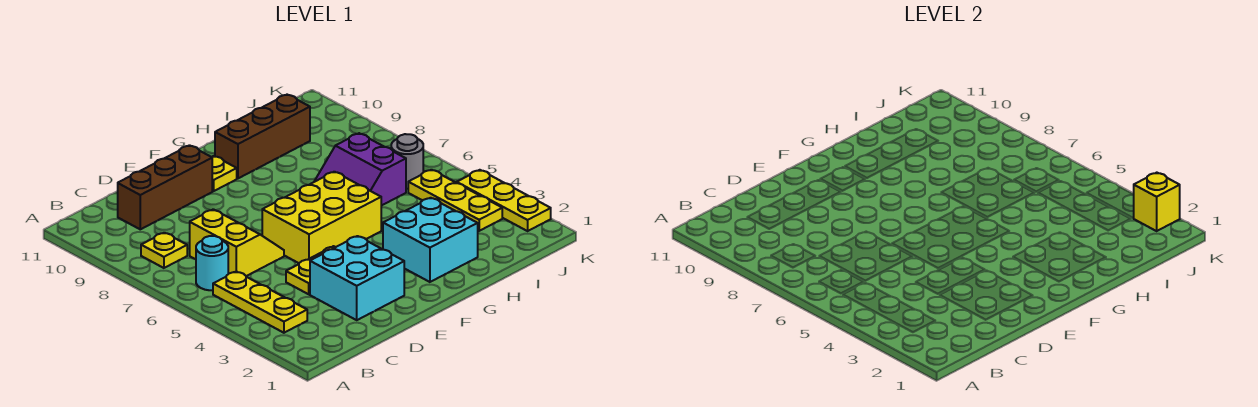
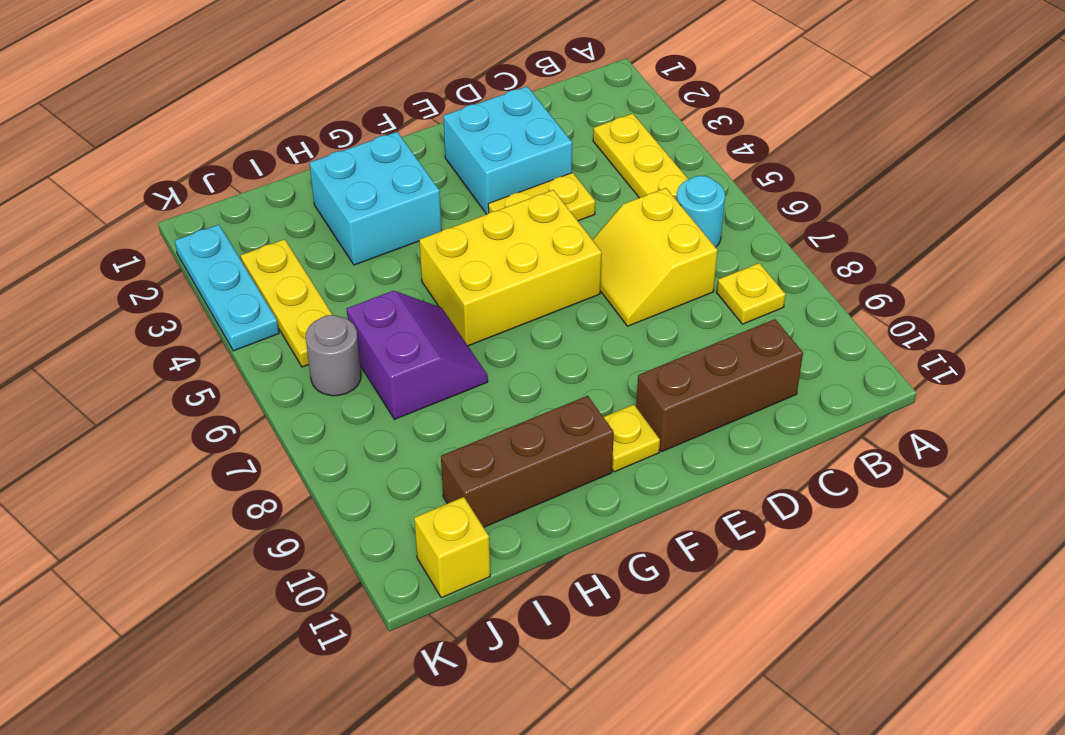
yellow 1x3 plate [457,170,551,231] -> cyan 1x3 plate [175,225,279,351]
yellow 1x1 brick [1134,173,1180,231] -> yellow 1x1 brick moved to [414,497,490,598]

